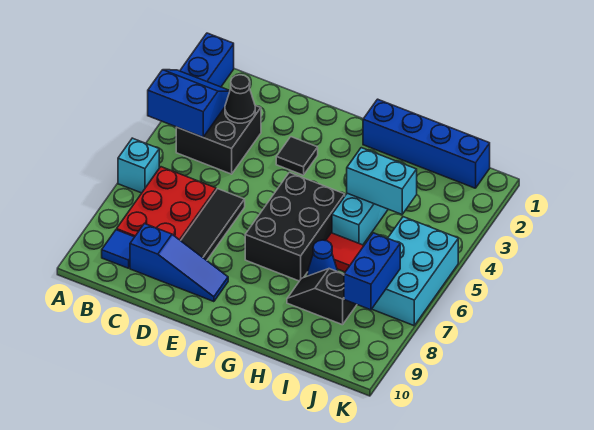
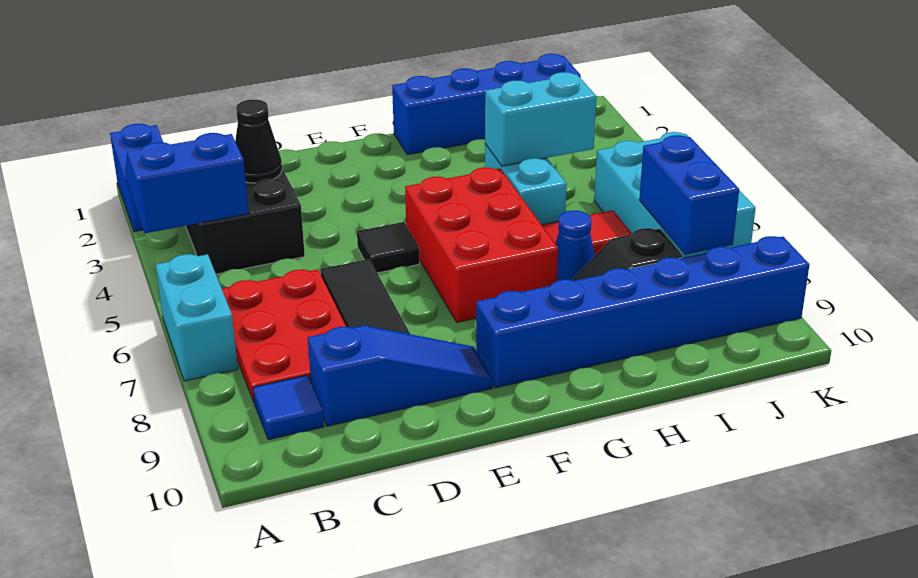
cyan 1x1 brick [118,138,159,193] -> cyan 1x2 brick [156,254,238,381]
black 1x1 tile [276,137,318,175] -> black 1x1 tile moved to [357,222,420,273]
black 2x3 brick [245,172,345,281] -> red 2x3 brick [405,167,558,322]
none -> blue 1x6 brick [476,236,810,388]

